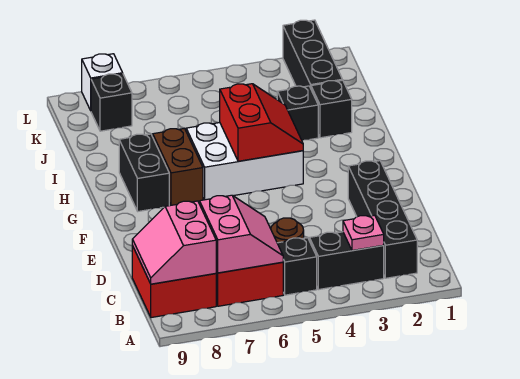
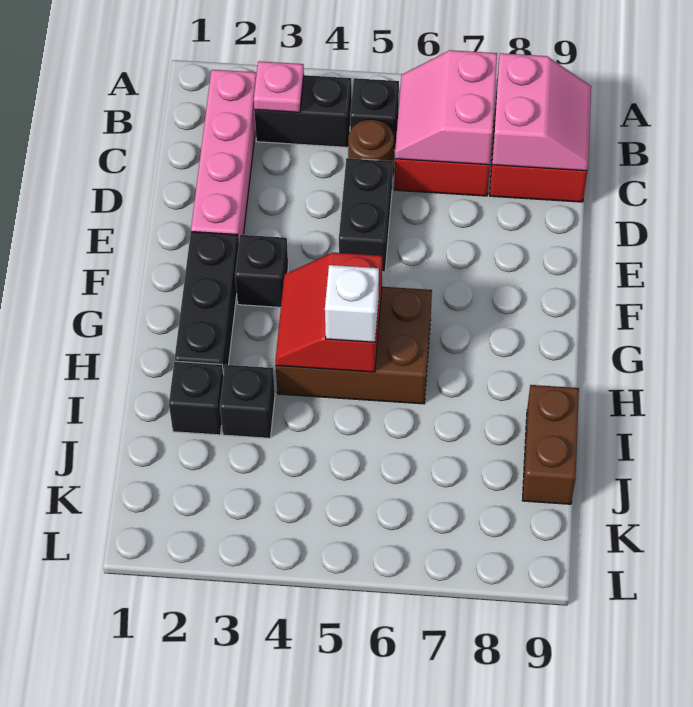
black 1x4 brick [348,161,417,278] -> pink 1x4 brick [191,70,256,245]
white 2x3 brick [186,123,303,200] -> brown 2x3 brick [276,287,432,404]
brown 1x2 brick [153,128,203,205] -> brown 1x2 brick moved to [522,385,579,504]
black 1x2 brick [119,134,169,211] -> black 1x2 brick moved to [339,158,392,272]
black 1x3 brick [283,20,342,88] -> black 1x3 brick moved to [175,232,239,375]
black 1x1 brick [91,74,132,131] -> black 1x1 brick moved to [235,235,288,307]
white 1x1 brick [82,54,123,110] -> white 1x1 brick moved to [325,265,379,342]

